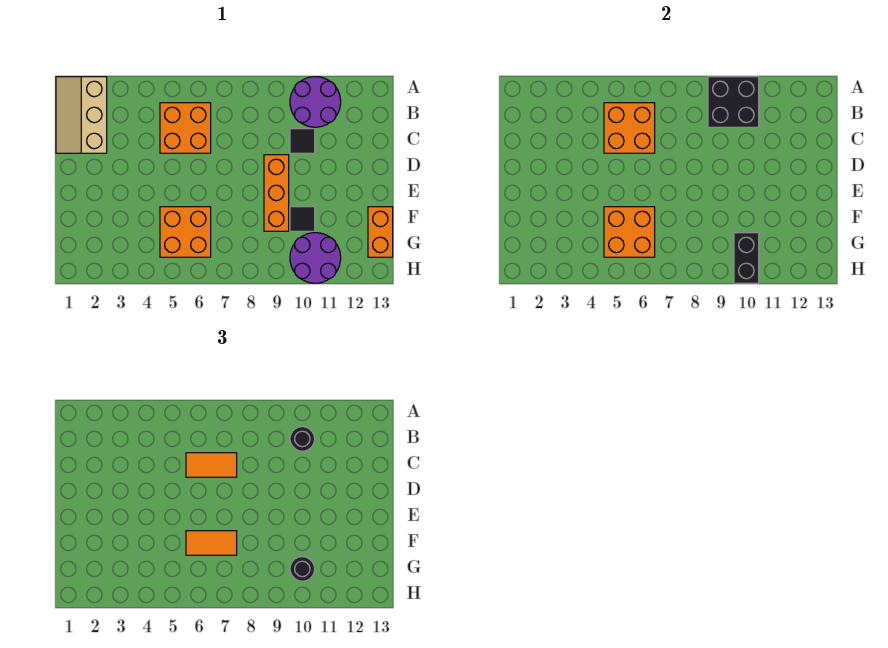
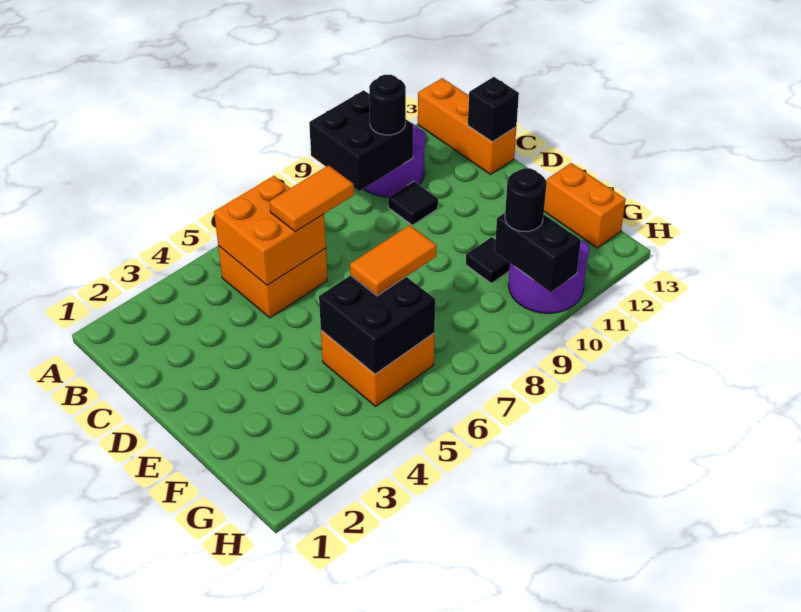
tan 2x3 slope [56,77,107,153] -> none
none -> black 1x1 brick [468,77,519,142]
orange 1x3 brick [264,155,289,231] -> orange 1x3 brick moved to [418,78,516,174]
orange 2x2 brick [604,207,655,257] -> black 2x2 brick [319,275,435,374]

